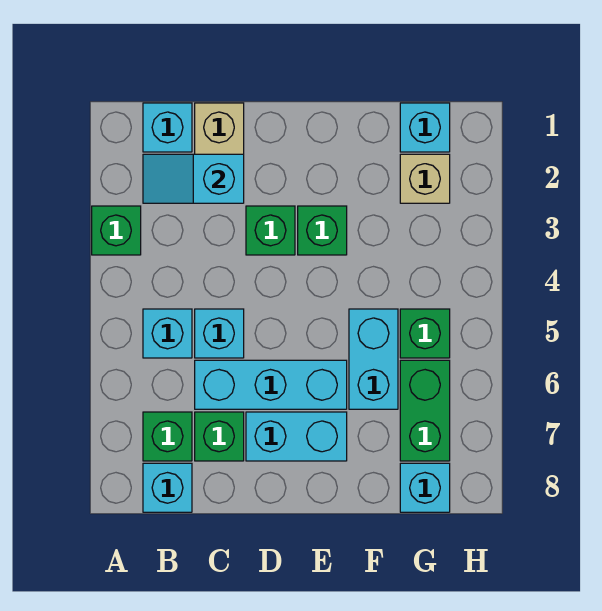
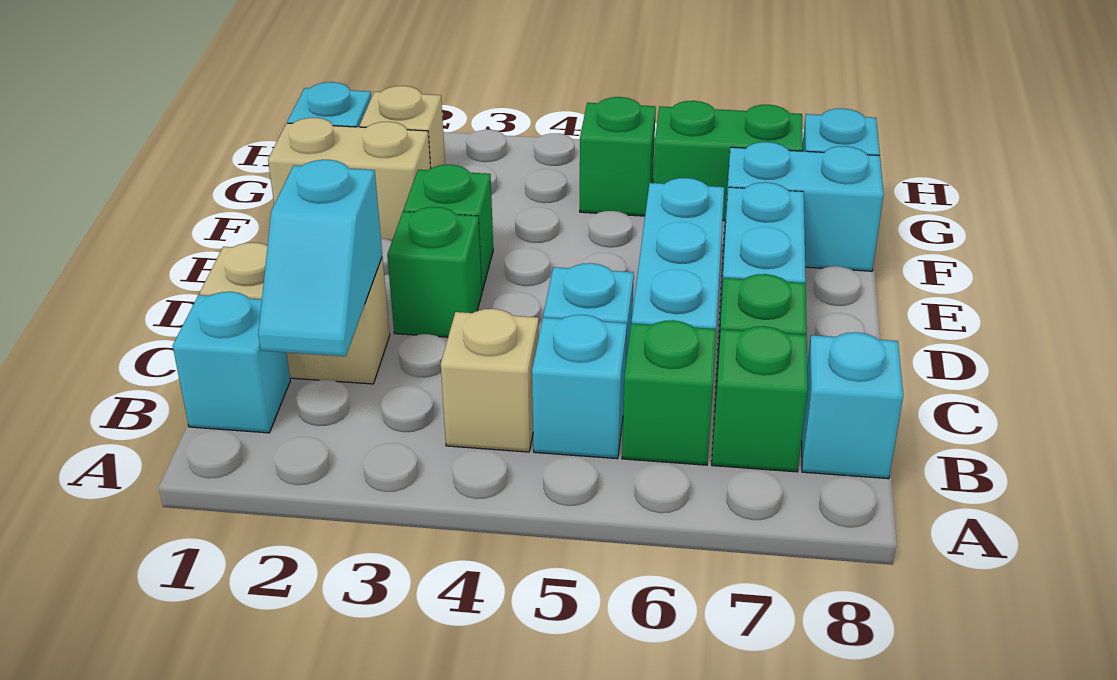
green 1x1 brick [92,206,141,255] -> green 1x1 brick moved to [622,320,716,465]
none -> tan 1x1 brick [441,309,539,452]
none -> tan 1x2 brick [268,118,431,241]
cyan 1x2 brick [349,309,398,409] -> cyan 1x2 brick moved to [723,142,884,271]

